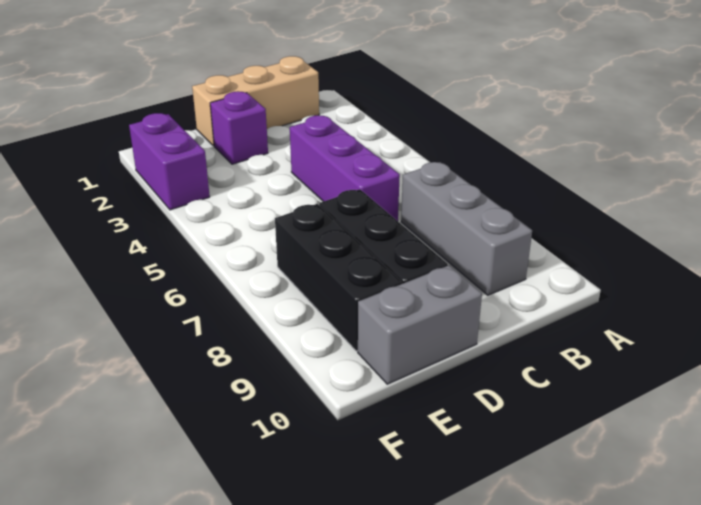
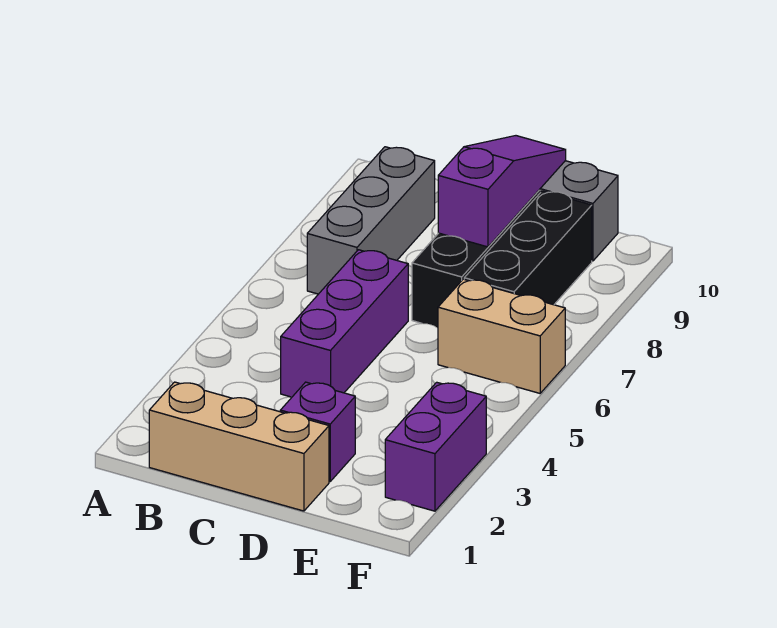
none -> purple 1x3 slope [438,136,566,247]
none -> tan 1x2 brick [438,279,565,393]

